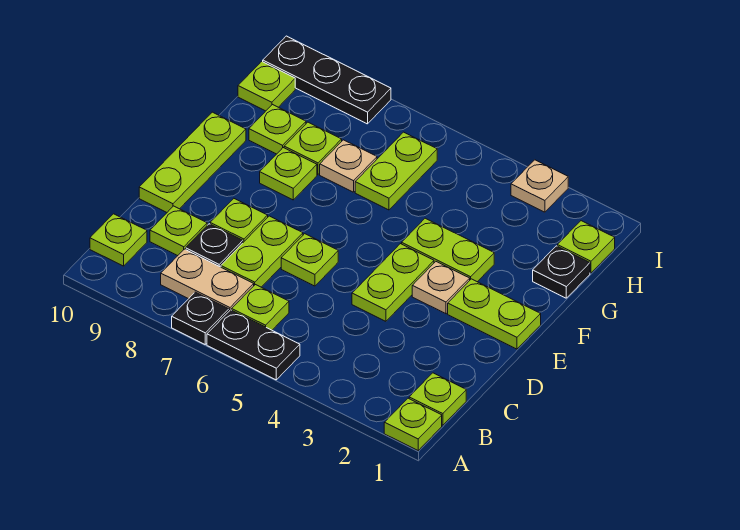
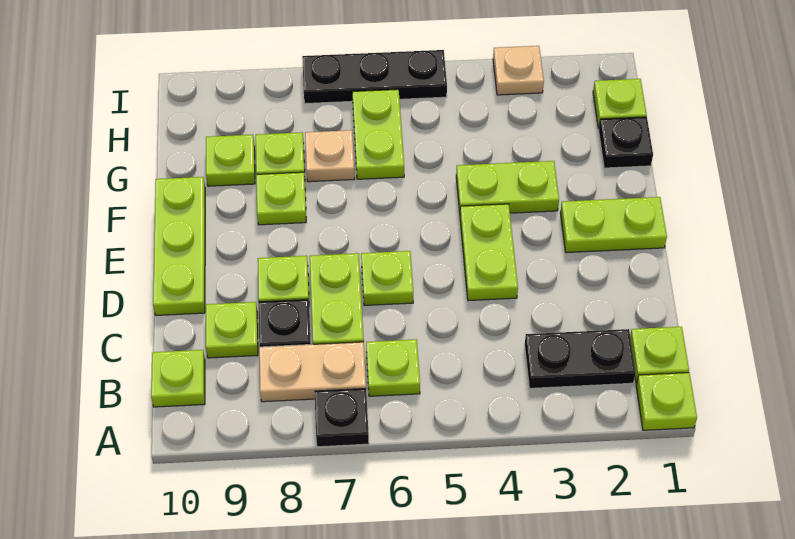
black 1x2 plate [207,310,300,380] -> black 1x2 plate moved to [525,329,636,388]
tan 1x1 plate [412,262,470,314] -> none
lime 1x1 plate [238,61,295,111] -> none
black 1x3 plate [263,36,391,124] -> black 1x3 plate moved to [302,50,447,104]

